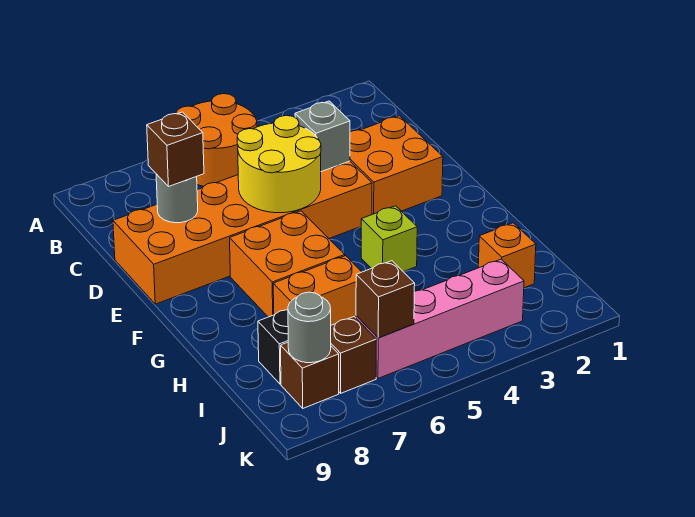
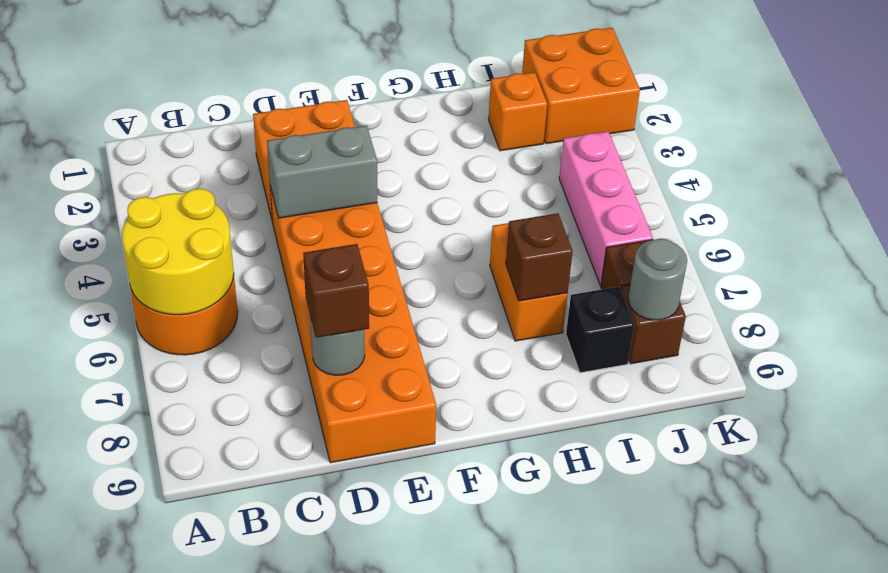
grey 1x1 brick [295,101,350,172] -> grey 1x2 brick [267,125,377,218]
yellow 2x2 round brick [237,115,321,213] -> yellow 2x2 round brick moved to [122,189,234,315]
orange 2x2 brick [230,211,345,317] -> orange 2x2 brick moved to [522,28,640,144]
lime 1x1 brick [361,206,417,272] -> none
pink 1x4 brick [356,259,524,378] -> pink 1x3 brick [559,132,653,285]
brown 1x1 brick [356,261,415,338] -> brown 1x1 brick moved to [506,213,573,301]

